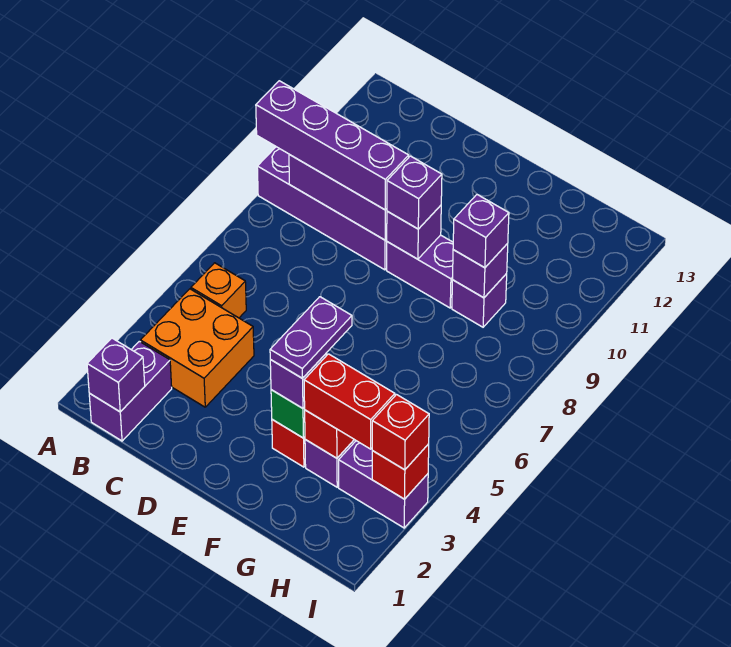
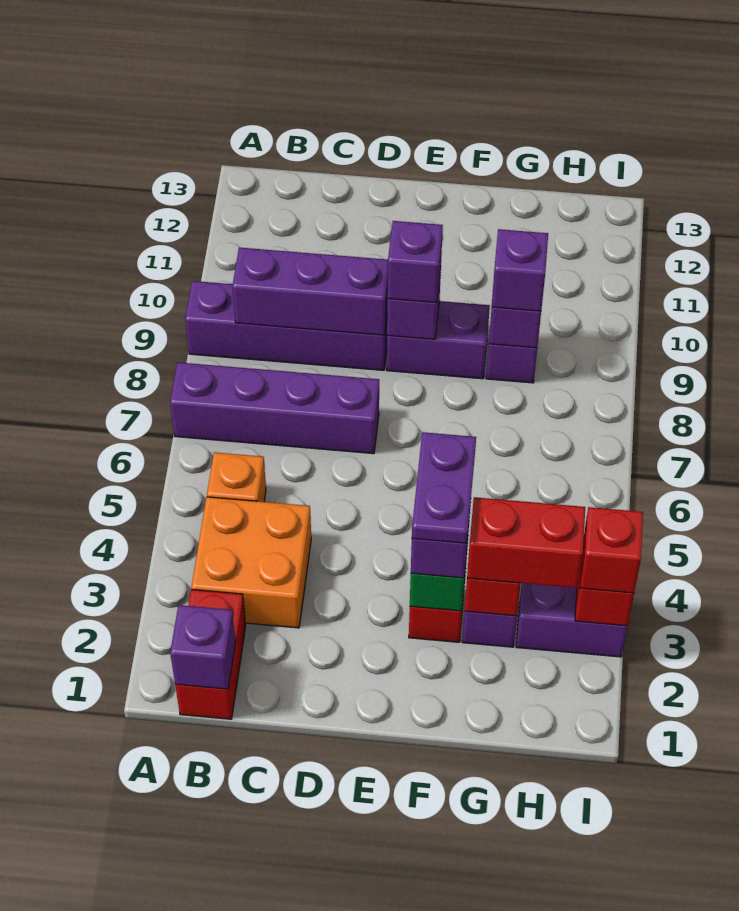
purple 1x4 brick [256,81,409,210] -> purple 1x4 brick moved to [170,362,379,454]
purple 1x2 brick [89,341,172,441] -> red 1x2 brick [175,589,246,719]

